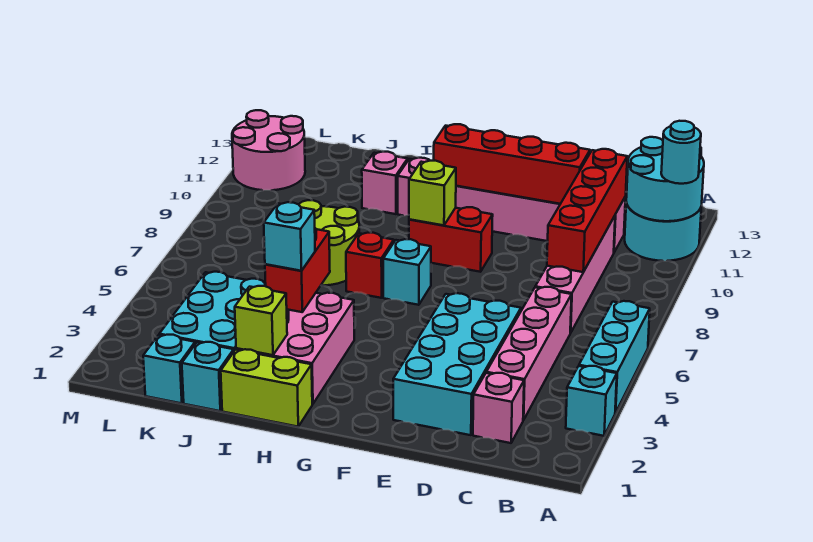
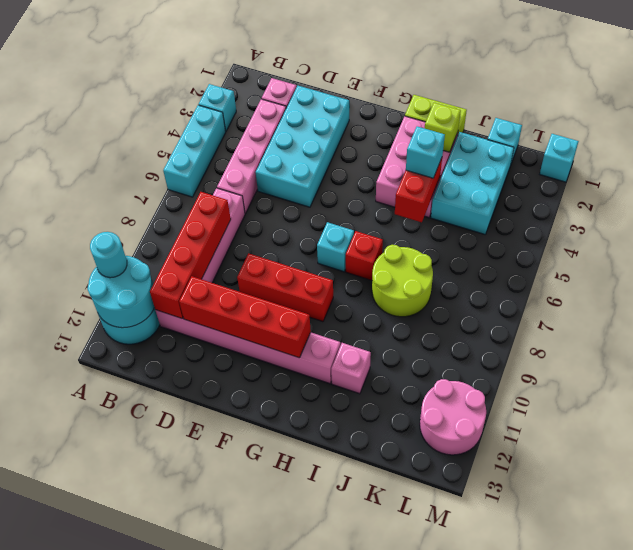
red 1x2 brick [409,207,493,272] -> red 1x3 brick [237,253,333,322]
lime 1x1 brick [409,161,456,225] -> none
cyan 1x1 brick [182,342,234,411] -> cyan 1x1 brick moved to [540,134,579,182]

